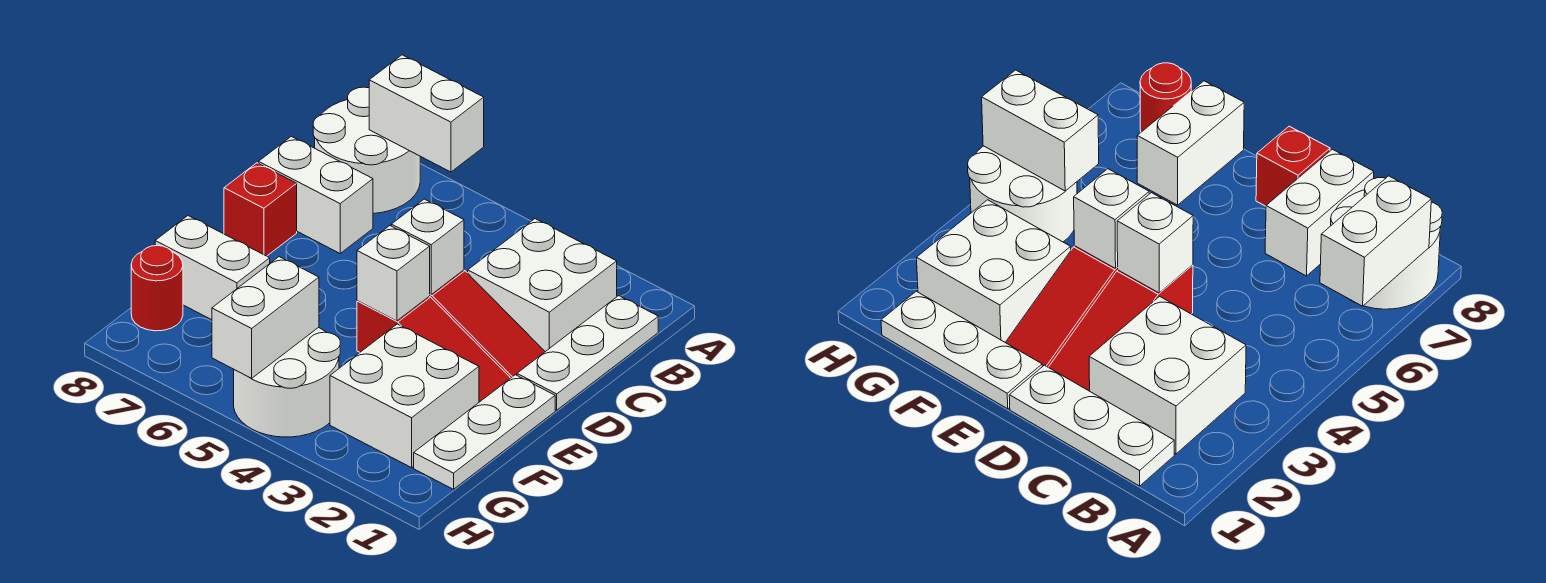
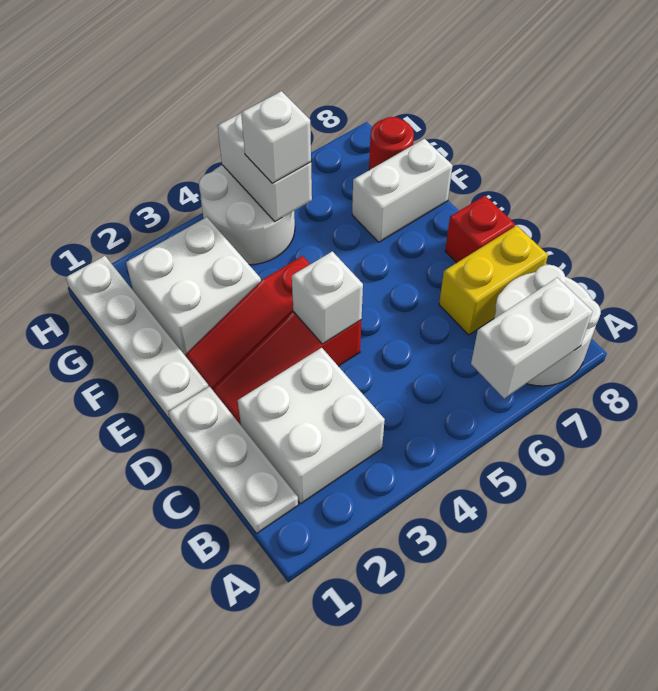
white 1x2 brick [259,136,373,253] -> yellow 1x2 brick [439,225,548,335]
white 1x3 plate [414,375,555,489] -> white 1x4 plate [66,256,209,419]
white 1x1 brick [357,226,430,321] -> white 1x1 brick moved to [241,91,311,183]

